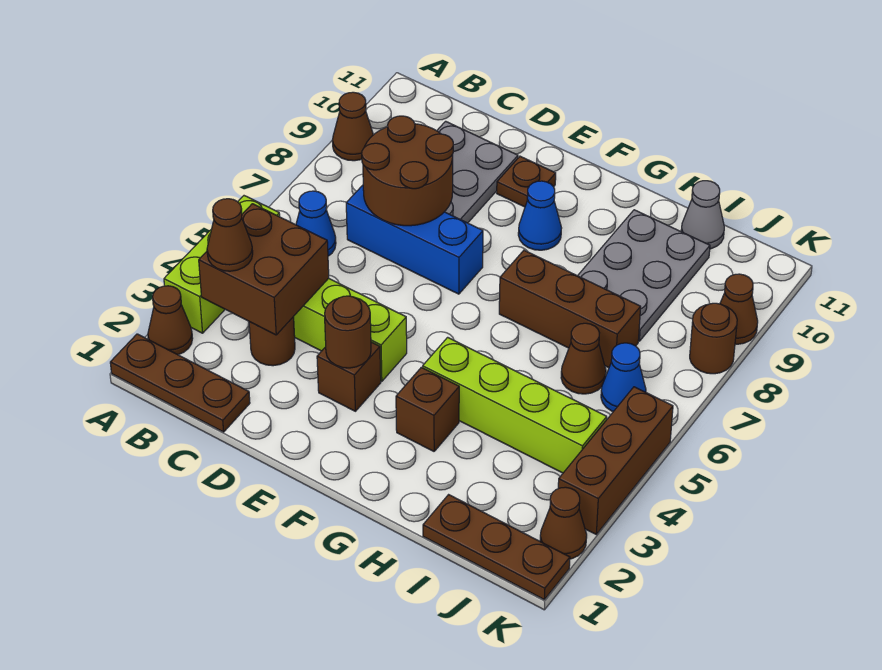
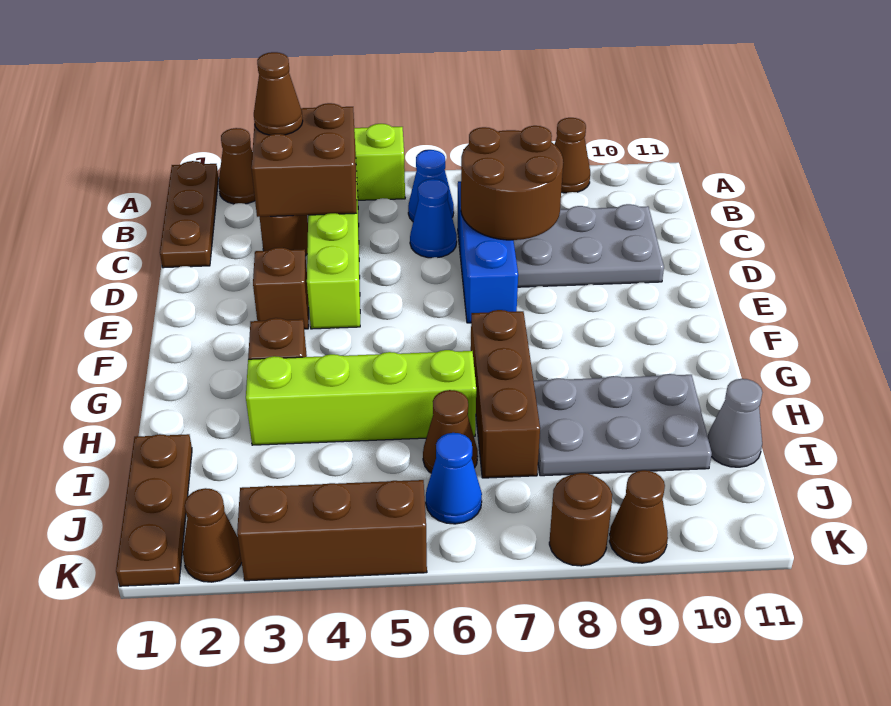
brown 1x1 round brick [325,296,371,368] -> none
brown 1x1 plate [497,156,556,207] -> none
blue 1x1 cone [518,181,561,250] -> blue 1x1 cone moved to [410,179,457,258]
lime 1x4 brick [423,337,607,473] -> lime 1x4 brick turned to [246,350,476,445]

